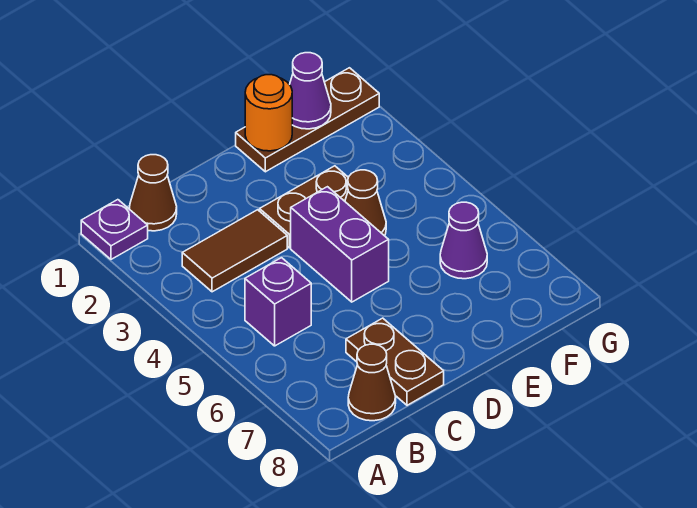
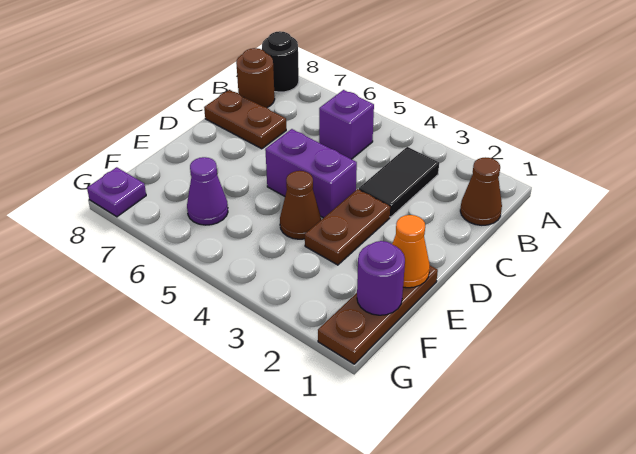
purple 1x1 plate [81,200,148,259] -> purple 1x1 plate moved to [87,167,146,217]
none -> black 1x1 round brick [262,31,299,92]
brown 1x2 tile [182,210,287,292] -> black 1x2 tile [359,147,439,217]
brown 1x1 cone [348,344,396,421] -> brown 1x1 round brick [236,48,275,108]
orange 1x1 round brick [245,75,292,151] -> orange 1x1 cone [392,215,430,288]
purple 1x1 cone [290,53,331,129] -> purple 1x1 round brick [357,241,405,315]

